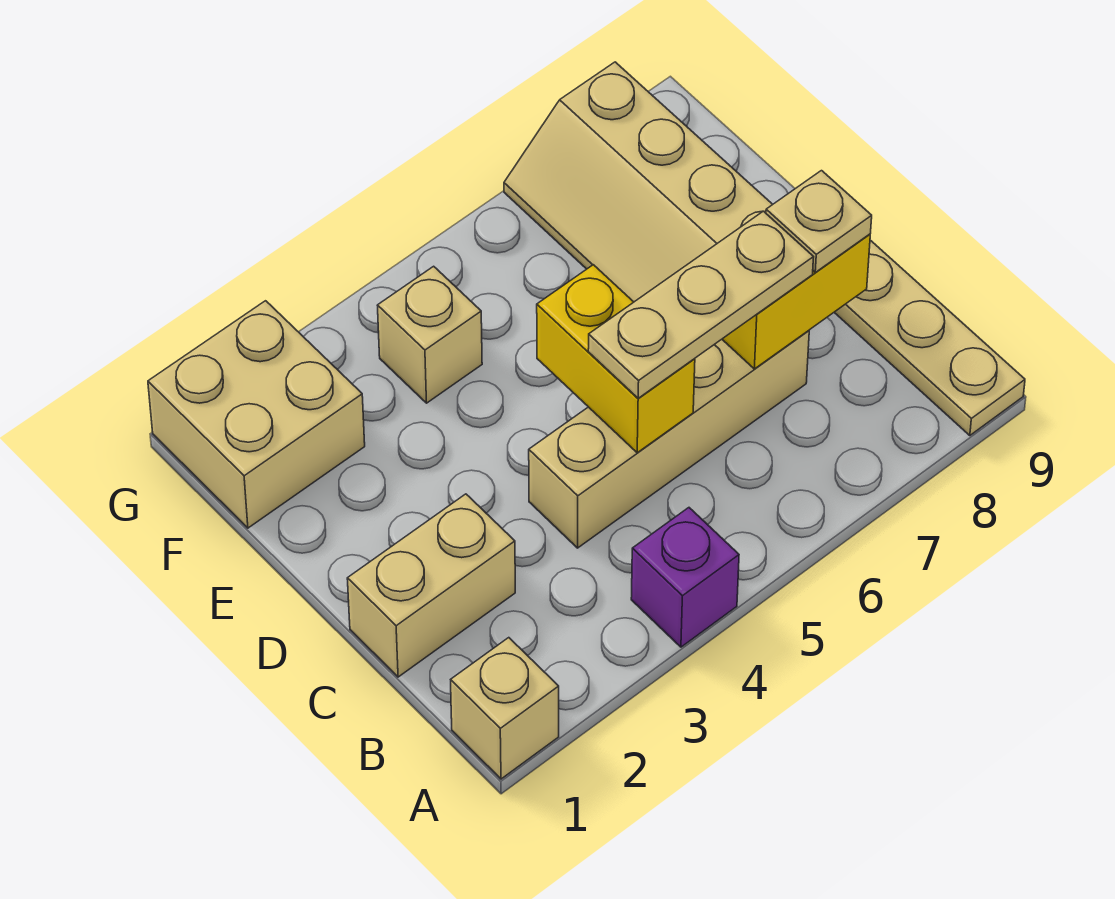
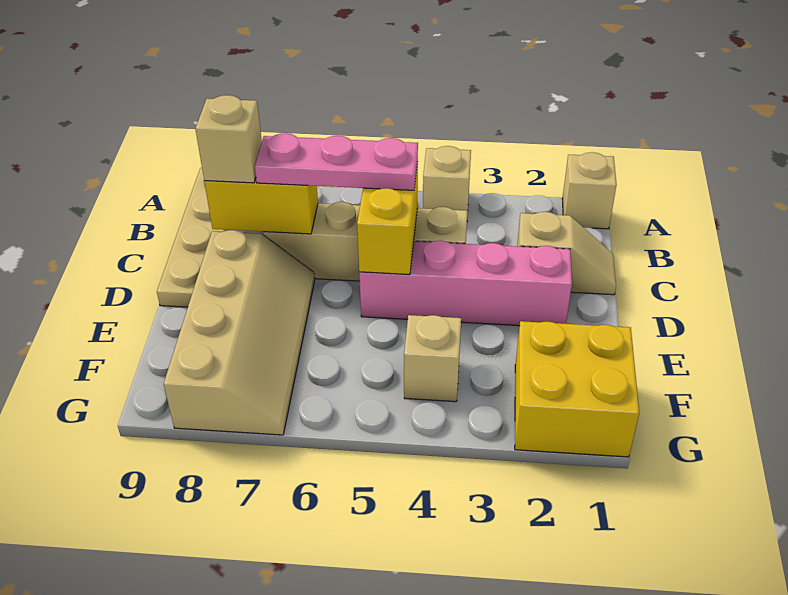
purple 1x1 brick [631,508,739,647] -> tan 1x1 brick [423,146,471,215]
tan 1x2 brick [347,494,515,677] -> tan 1x2 slope [517,212,616,295]
tan 1x3 plate [588,211,813,398] -> pink 1x3 plate [255,133,418,190]
tan 1x1 plate [766,171,872,272] -> tan 1x1 brick [195,95,262,183]
none -> pink 1x4 brick [359,240,572,326]
tan 2x2 brick [148,301,365,528] -> yellow 2x2 brick [515,321,639,457]

